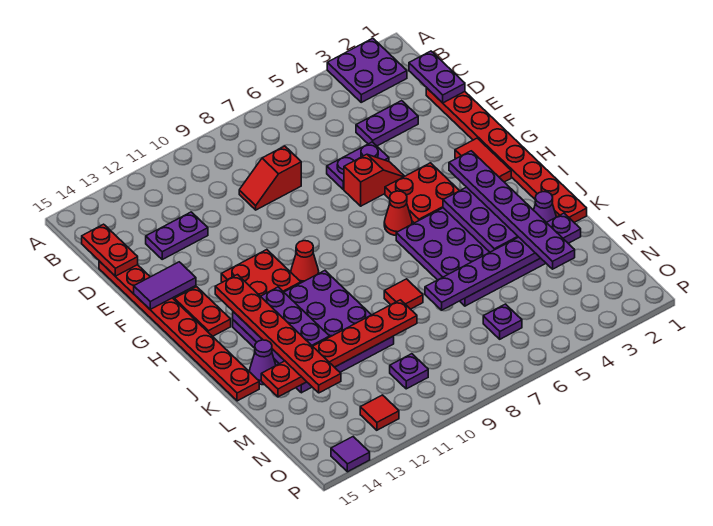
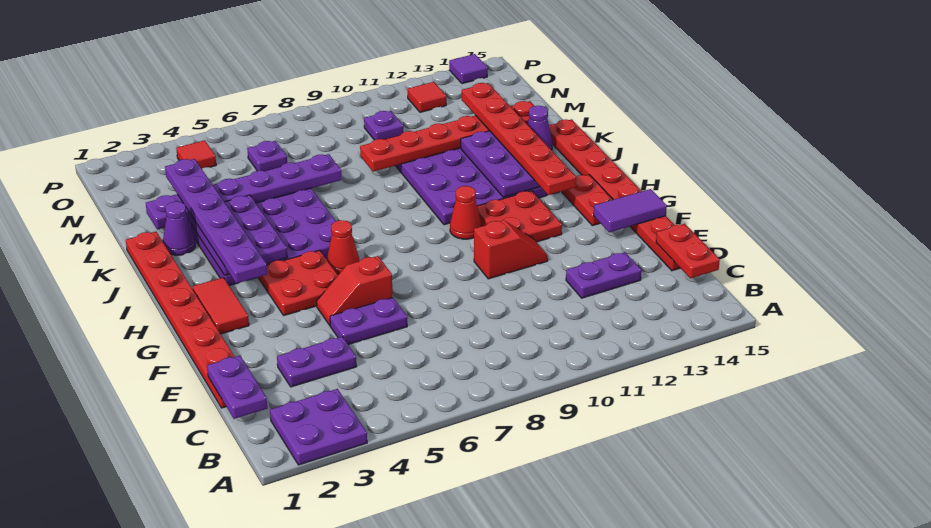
red 1x2 slope [239,146,301,210] -> red 1x2 slope moved to [474,220,548,279]
red 1x1 tile [384,279,423,309] -> red 1x1 tile moved to [176,140,216,169]

